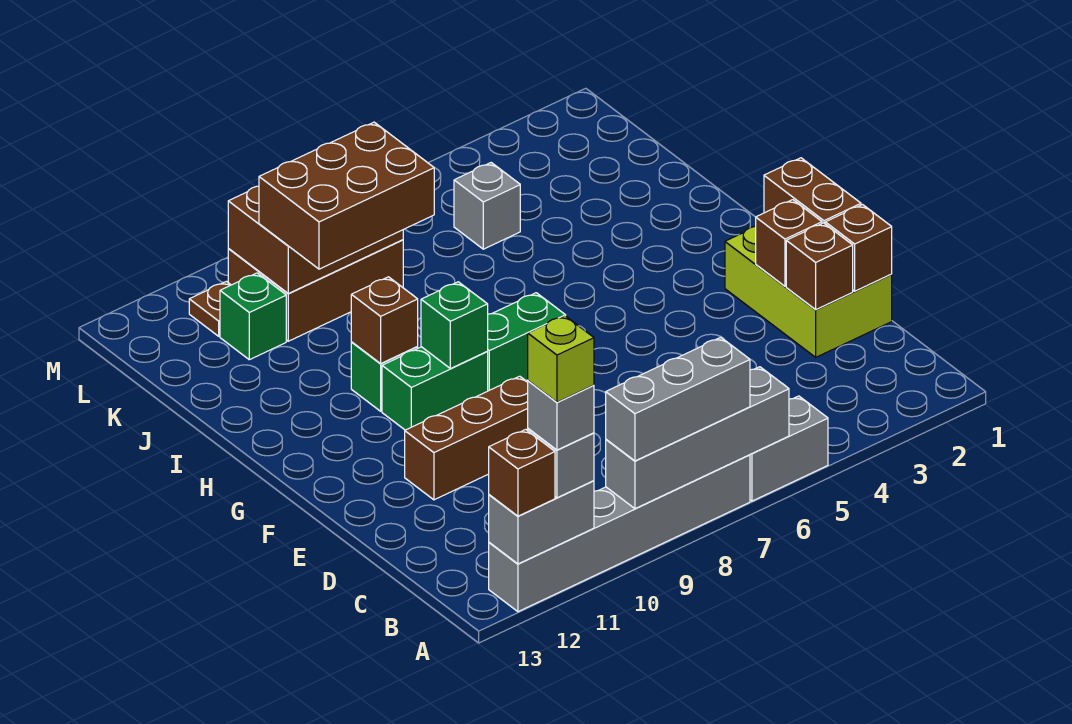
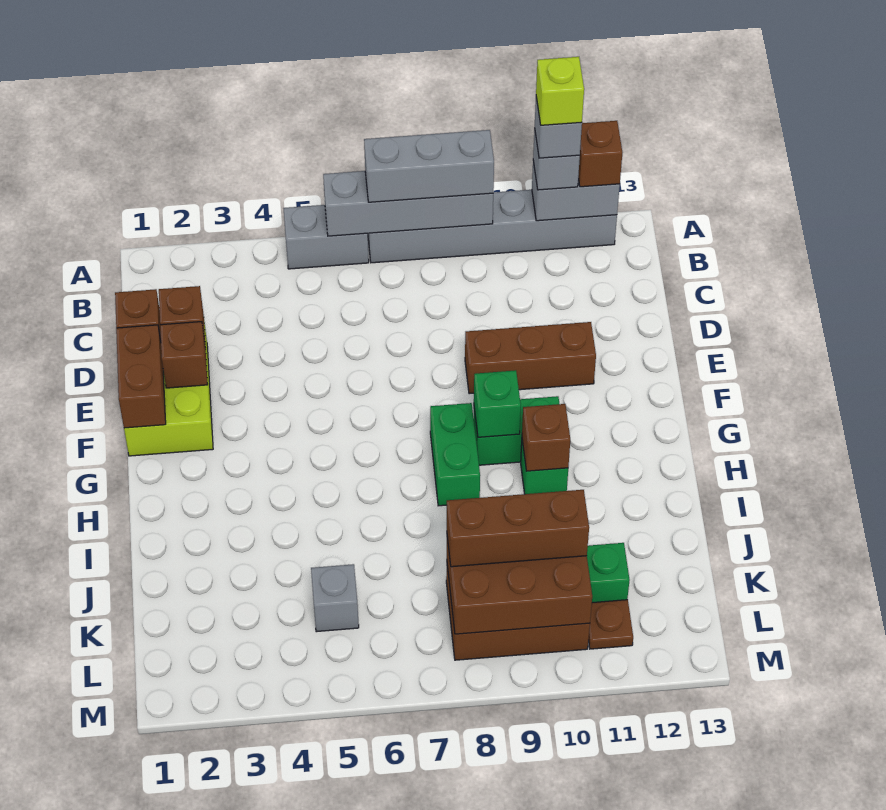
green 1x2 brick [487,293,566,391] -> green 1x2 brick turned to [430,403,480,506]
brown 2x3 brick [259,122,434,269] -> brown 1x3 brick [447,490,589,567]

